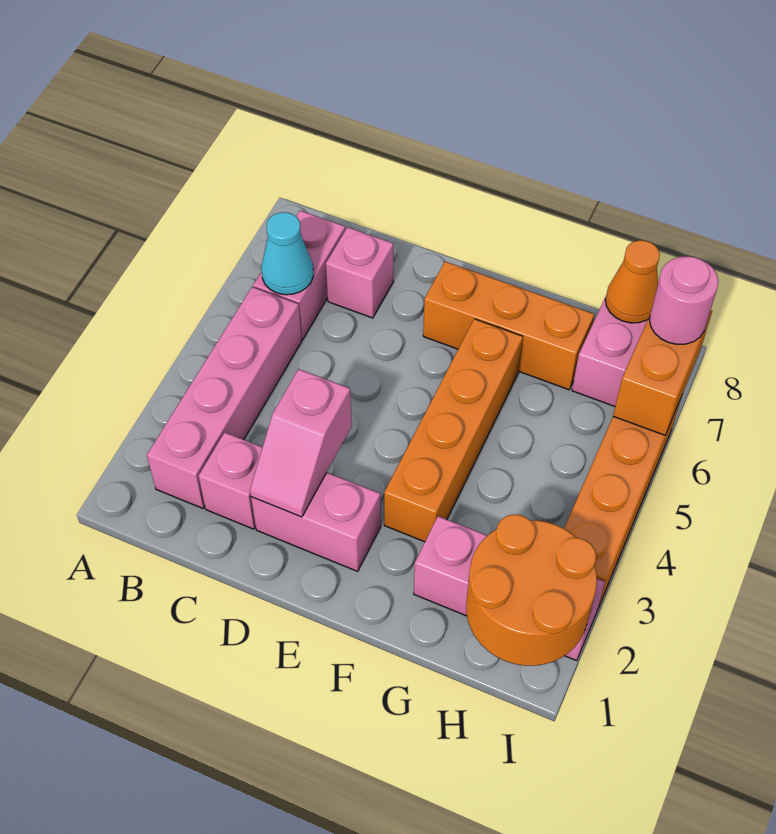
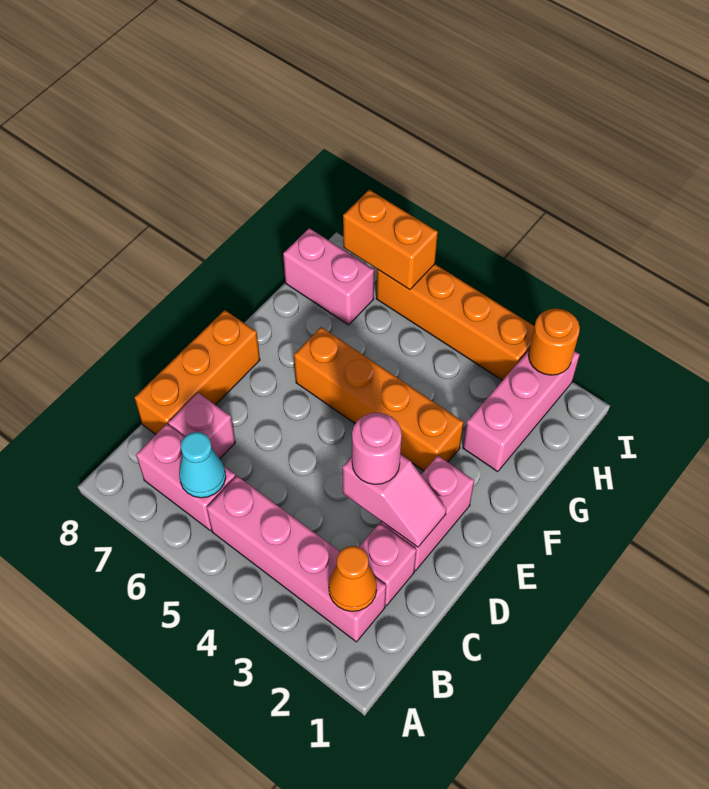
orange 1x3 brick [423,262,594,390] -> orange 1x3 brick moved to [135,310,260,434]
orange 2x2 round brick [466,514,597,666] -> orange 1x1 round brick [529,308,580,375]
orange 1x1 cone [605,240,660,323] -> orange 1x1 cone moved to [329,546,377,611]
pink 1x1 round brick [649,256,718,344] -> pink 1x1 round brick moved to [352,413,402,484]

